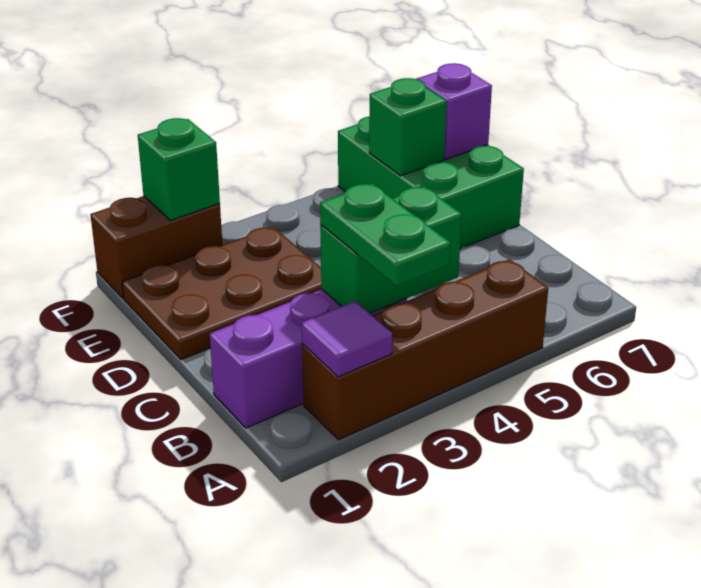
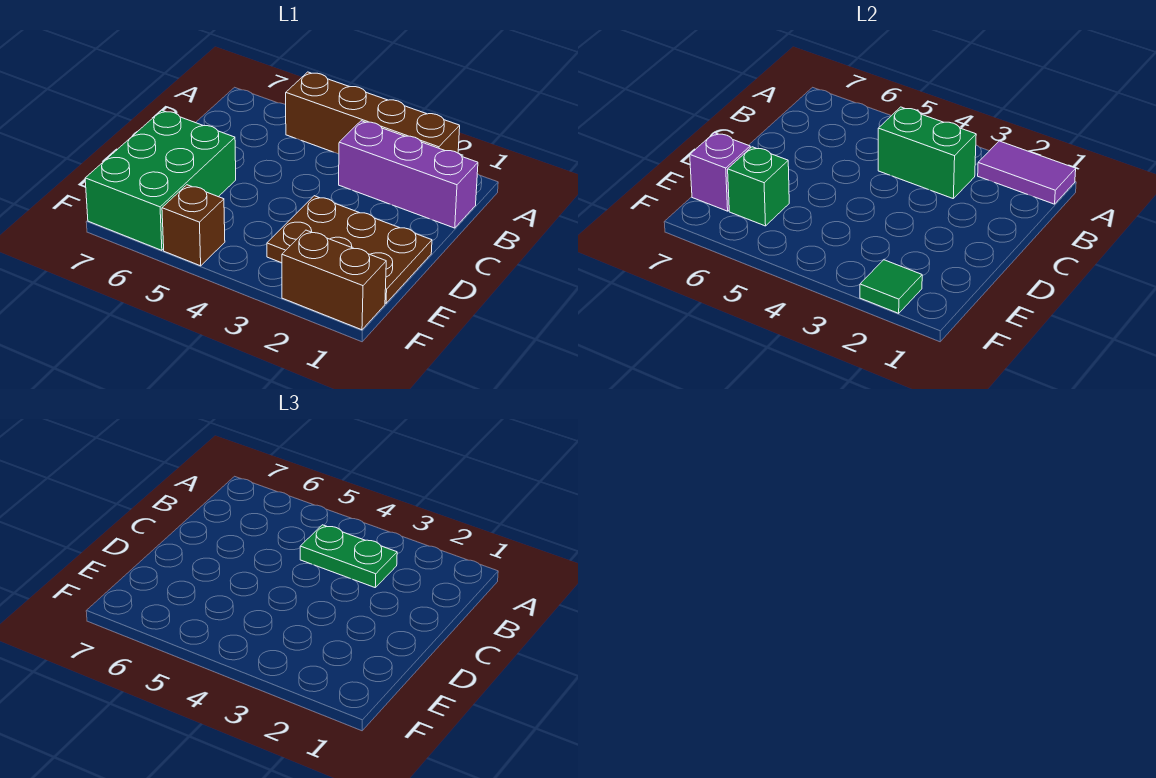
purple 1x1 tile [302,301,392,377] -> purple 1x2 tile [978,141,1076,204]
green 1x2 plate [320,184,450,286] -> green 1x2 plate turned to [300,525,397,587]
green 1x1 brick [138,118,220,220] -> green 1x1 tile [860,260,922,313]
none -> brown 1x1 brick [162,185,225,266]

